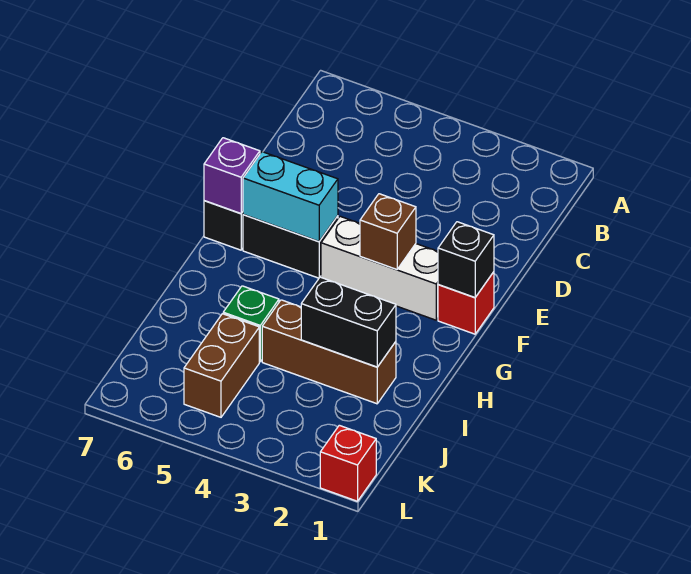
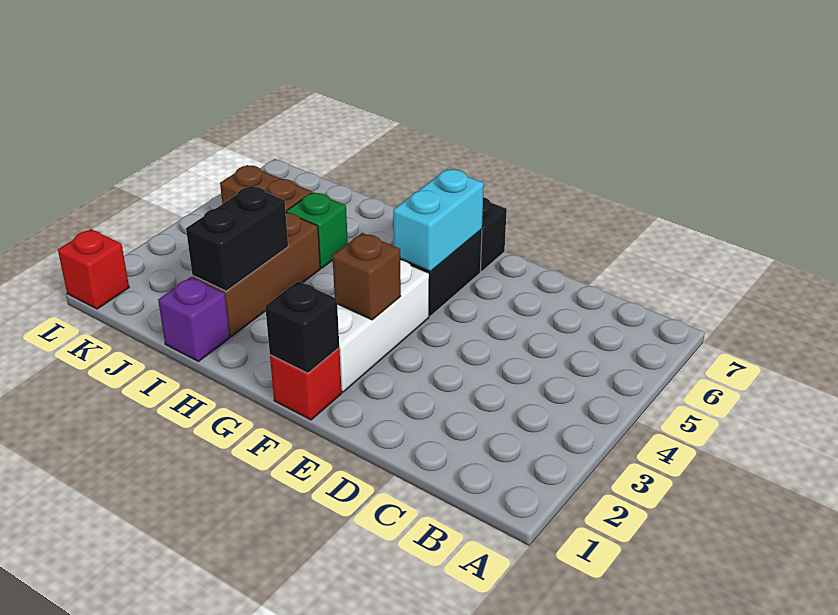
purple 1x1 brick [204,138,260,214] -> purple 1x1 brick moved to [158,277,230,362]

